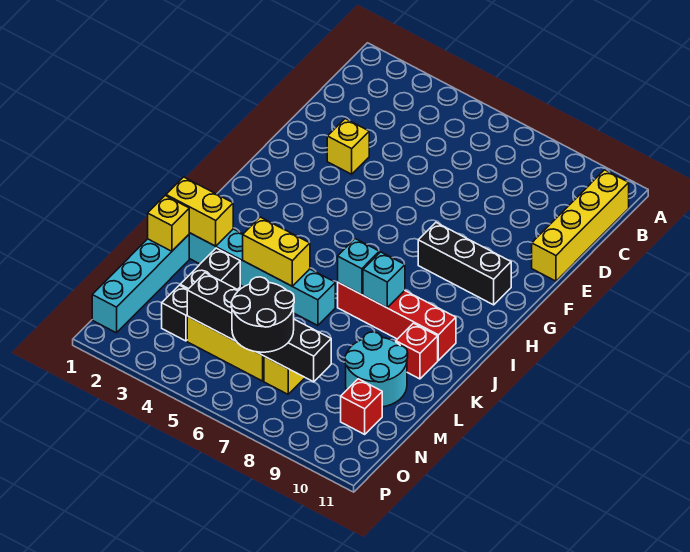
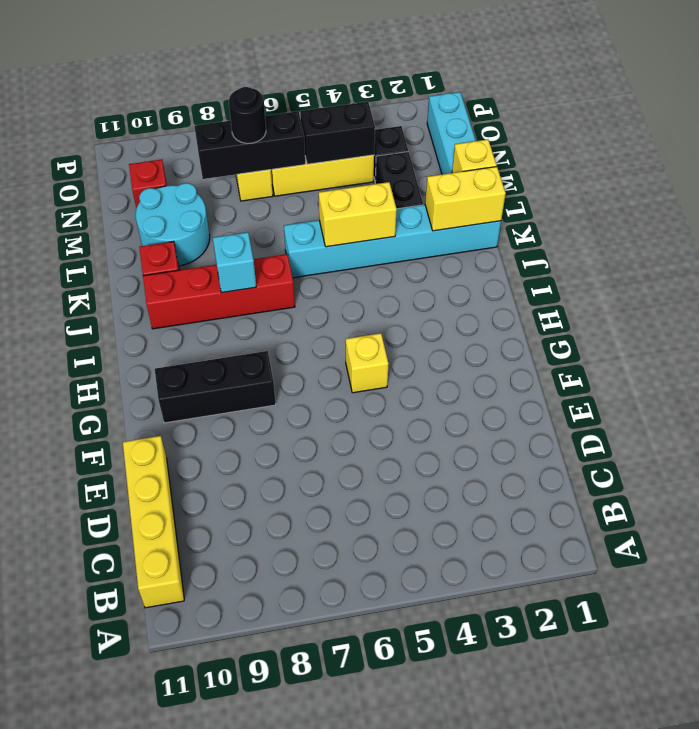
yellow 1x1 brick [327,119,369,174] -> yellow 1x1 brick moved to [346,333,388,393]
cyan 1x1 brick [338,239,379,295] -> none
black 2x2 round brick [231,277,294,352] -> black 1x1 round brick [229,87,266,143]

